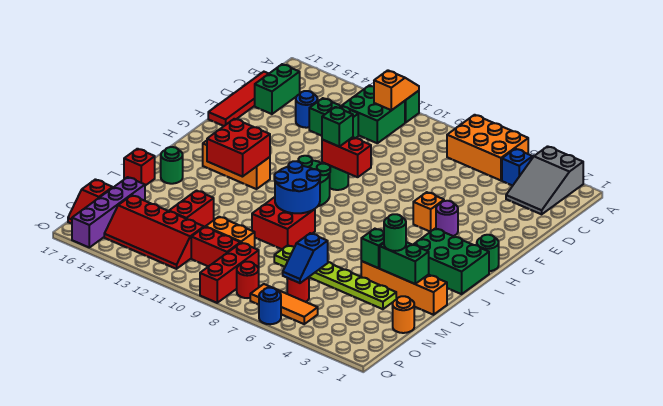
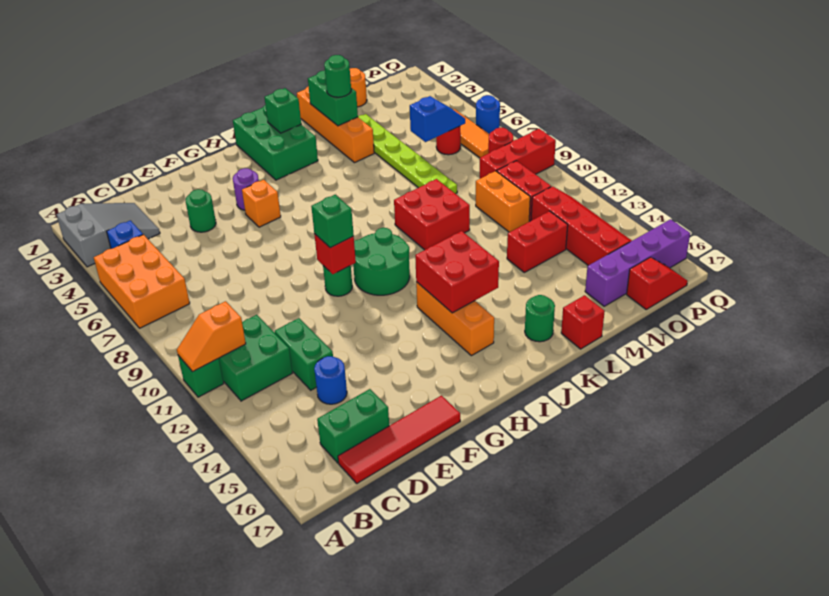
red 1x2 brick [322,137,371,177] -> red 1x1 brick [314,234,356,274]
green 1x1 round brick [477,235,499,271] -> green 1x1 round brick moved to [185,189,216,232]
blue 2x2 round brick [274,161,320,213] -> none
green 1x1 brick [361,229,384,268] -> green 1x1 brick moved to [264,88,301,133]

